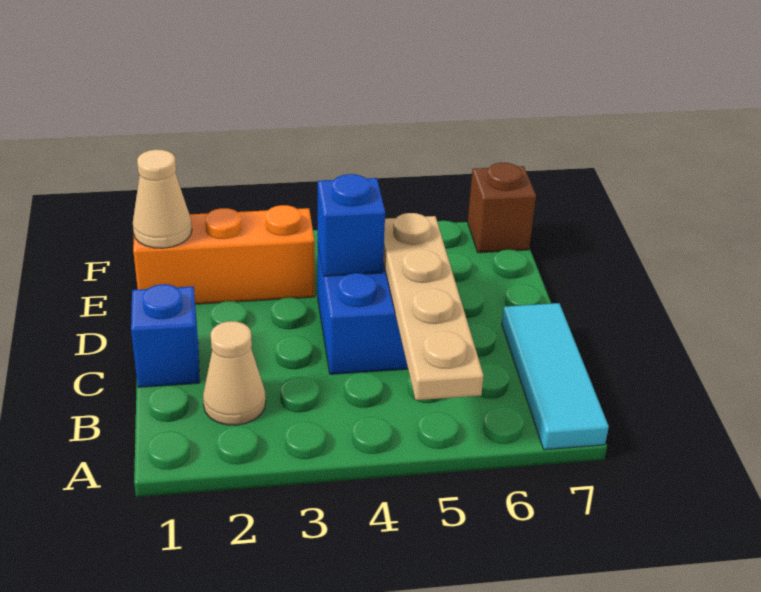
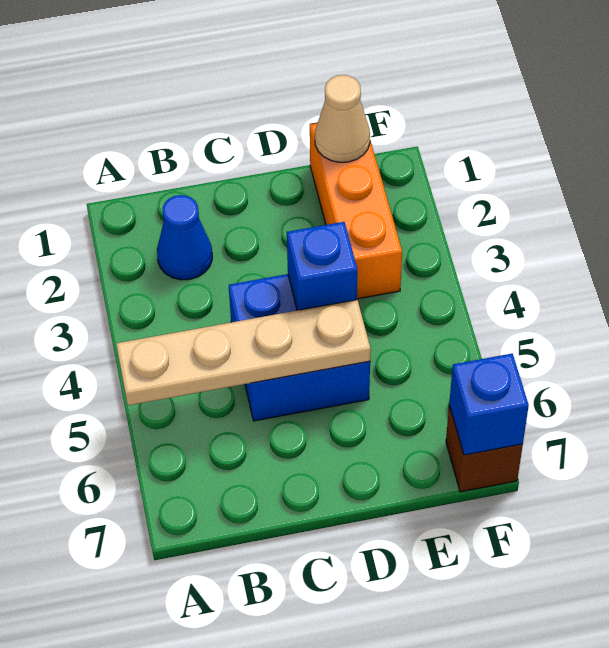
cyan 1x3 tile [502,303,609,450] -> none
tan 1x1 cone [203,321,266,425] -> blue 1x1 cone [157,195,212,280]
blue 1x1 brick [131,284,200,387] -> blue 1x1 brick moved to [449,354,529,455]

